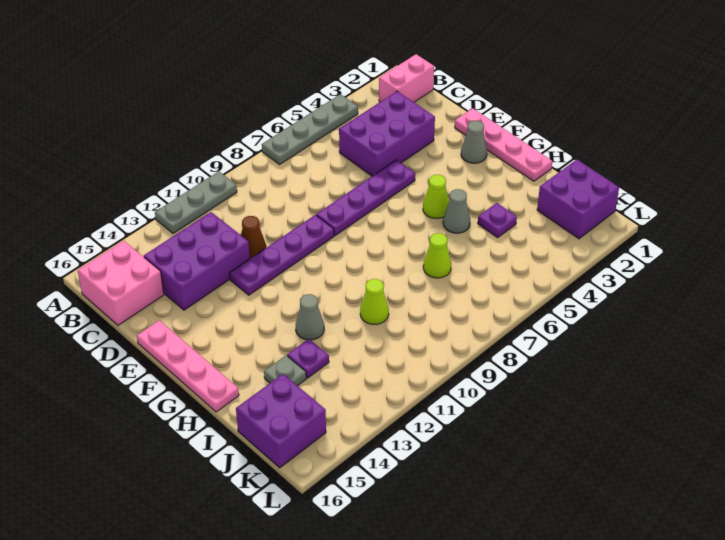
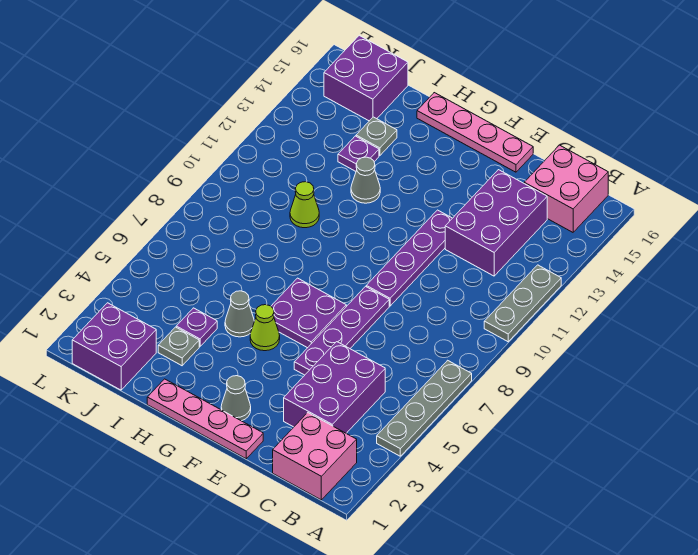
pink 1x2 brick [379,54,434,102] -> pink 2x2 brick [273,413,357,500]
brown 1x1 cone [241,216,266,259] -> none
none -> purple 2x2 plate [271,278,346,348]
none -> grey 1x1 plate [158,327,199,366]
lime 1x1 cone [423,233,451,278] -> none

